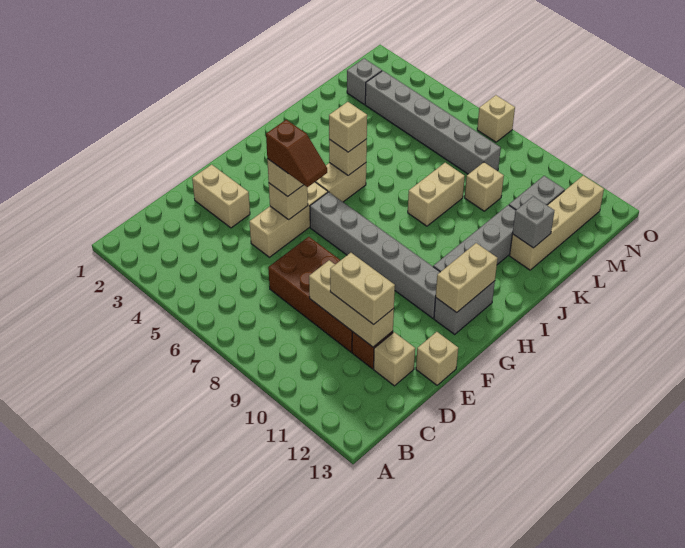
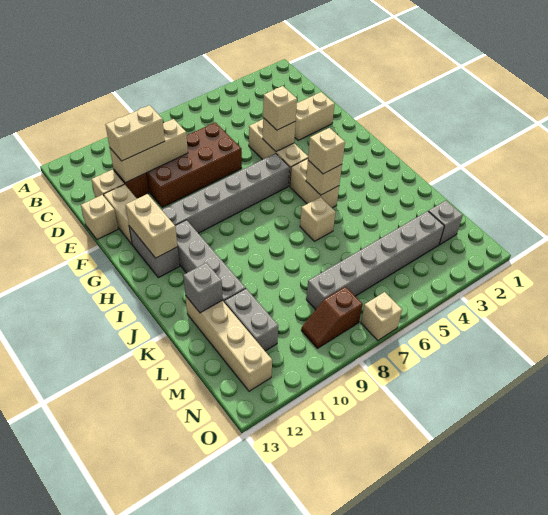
brown 1x2 slope [266,120,327,187] -> brown 1x2 slope moved to [301,287,363,348]
tan 1x2 brick [408,163,465,226] -> tan 1x2 brick moved to [104,184,137,244]
tan 1x1 brick [465,162,504,211] -> tan 1x1 brick moved to [300,197,336,241]

